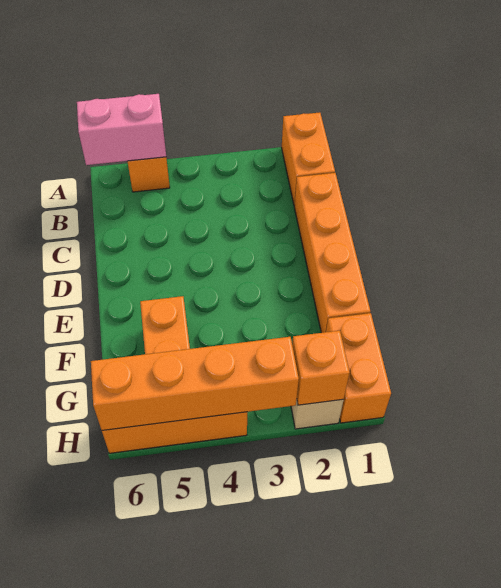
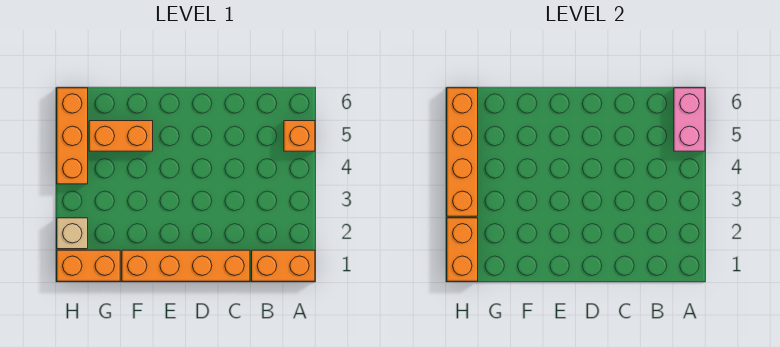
orange 1x1 brick [292,331,350,405] -> orange 1x2 brick [447,218,478,281]

